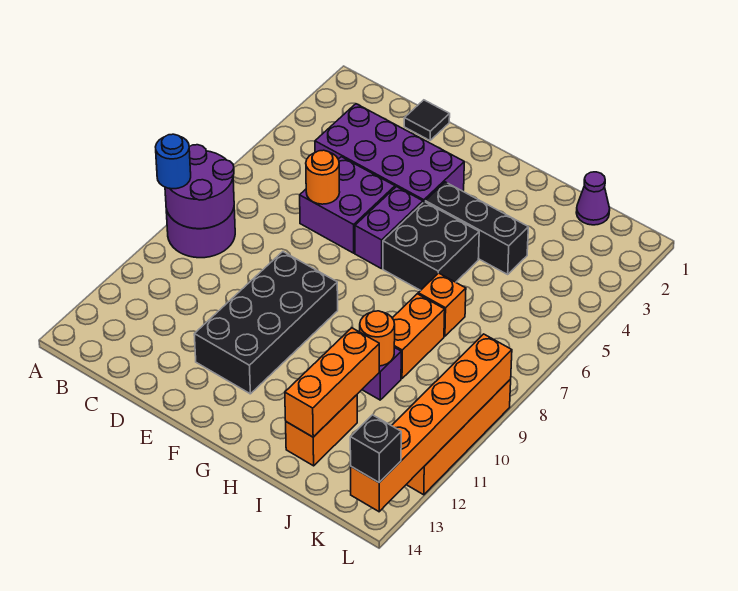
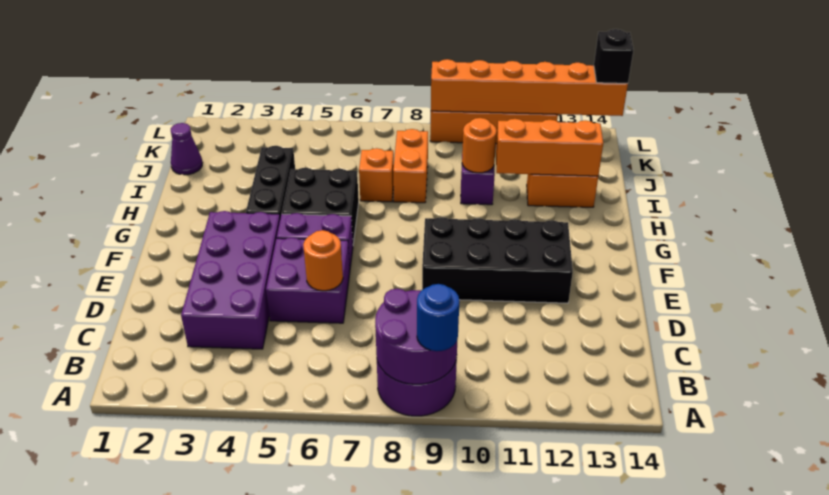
black 1x1 tile [404,100,450,140] -> none
orange 1x2 brick [393,294,445,378] -> orange 1x2 brick turned to [393,129,428,203]

